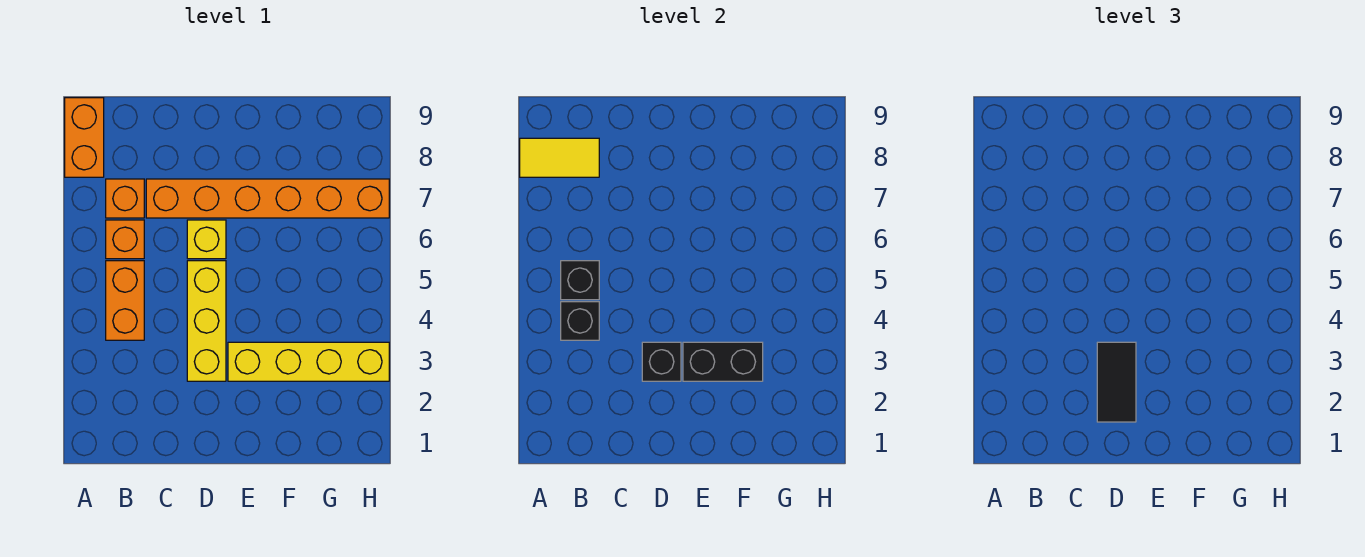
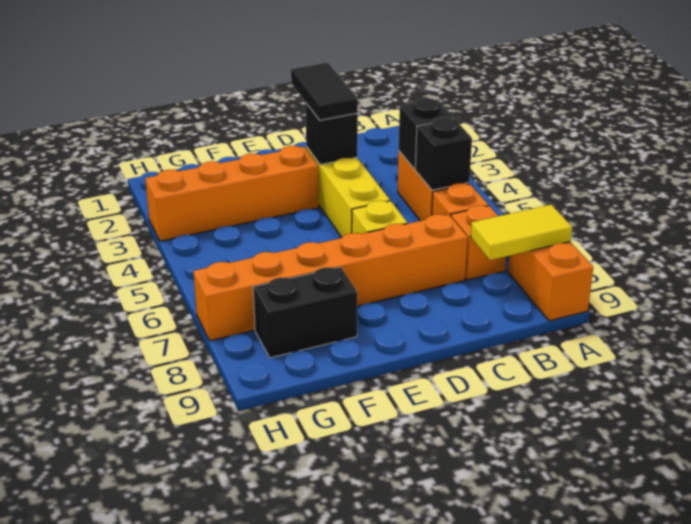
yellow 1x4 brick [228,342,389,381] -> orange 1x4 brick [145,146,319,241]
black 1x2 brick [683,342,763,381] -> black 1x2 brick moved to [253,267,357,358]

